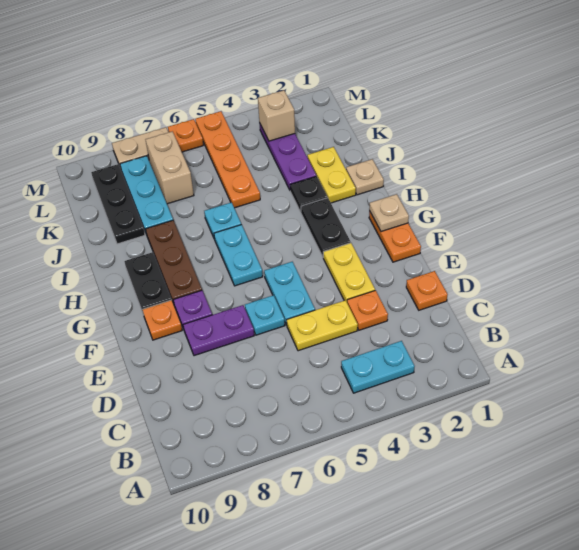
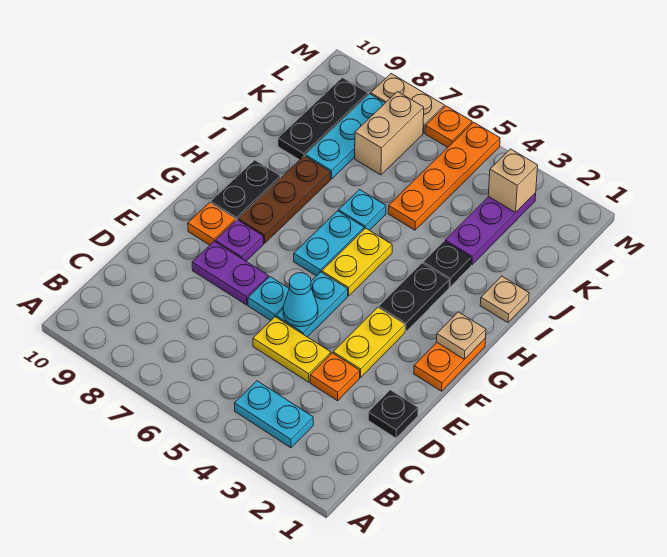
orange 1x1 plate [406,271,448,310] -> black 1x1 plate [368,390,418,438]
none -> cyan 1x1 cone [283,273,318,327]
yellow 1x2 plate [307,147,356,203] -> yellow 1x2 plate moved to [322,228,392,296]

